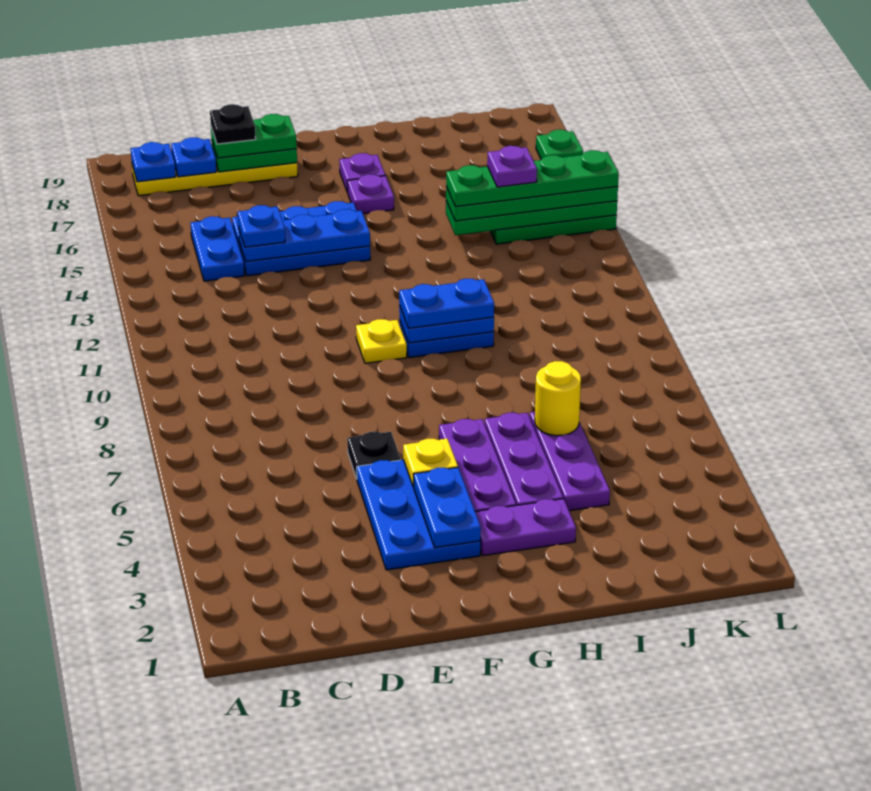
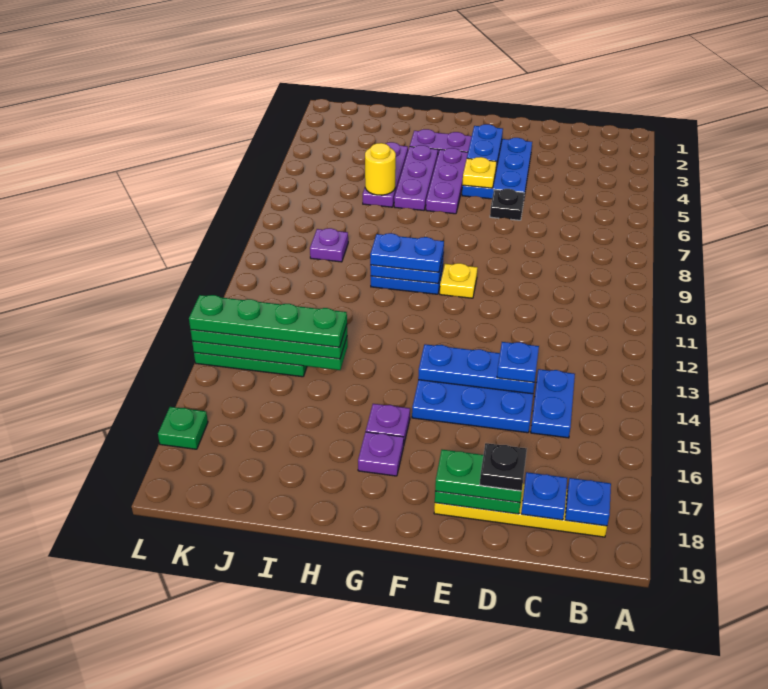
purple 1x1 plate [487,146,537,187] -> purple 1x1 plate moved to [310,228,348,262]

